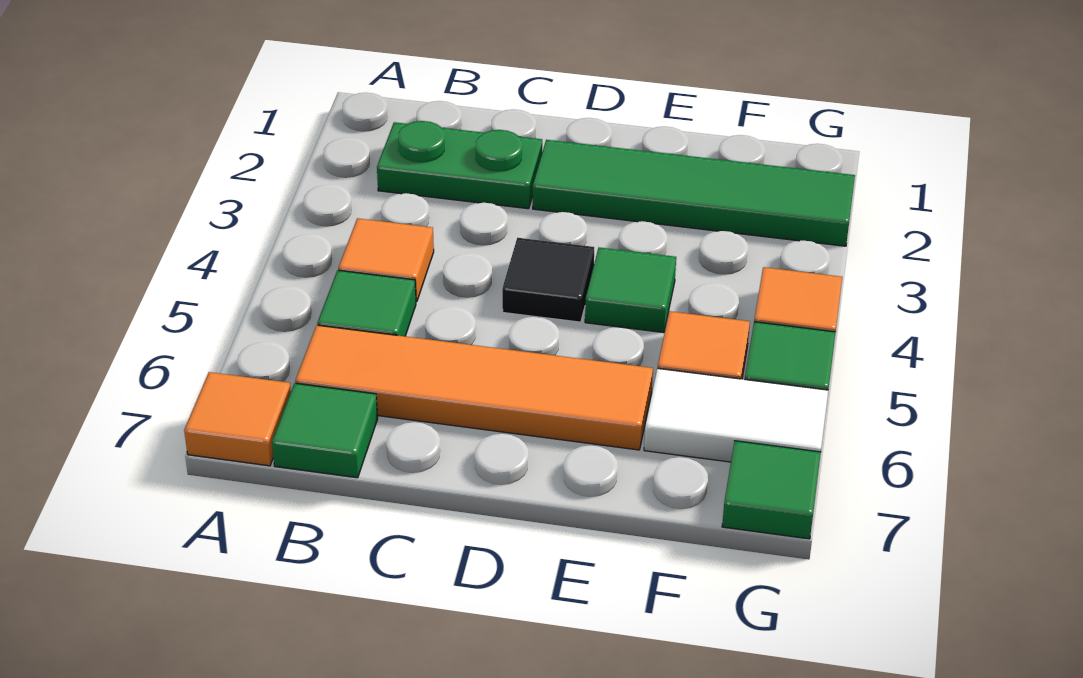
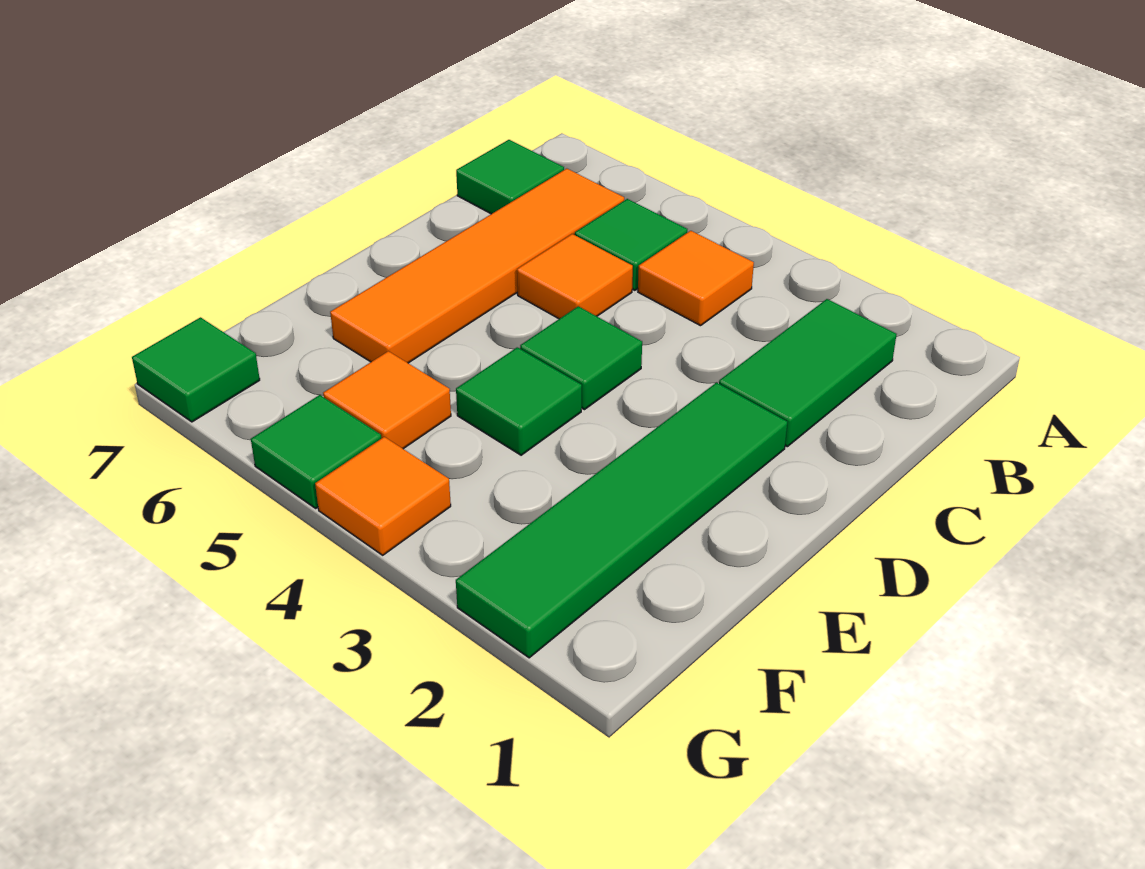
orange 1x1 tile [184,372,291,466] -> orange 1x1 tile moved to [517,234,633,319]
green 1x2 plate [377,121,542,209] -> green 1x2 tile [719,299,897,447]
black 1x1 tile [502,238,594,322] -> green 1x1 tile [520,306,642,410]
white 1x2 tile [644,368,828,462] -> none

